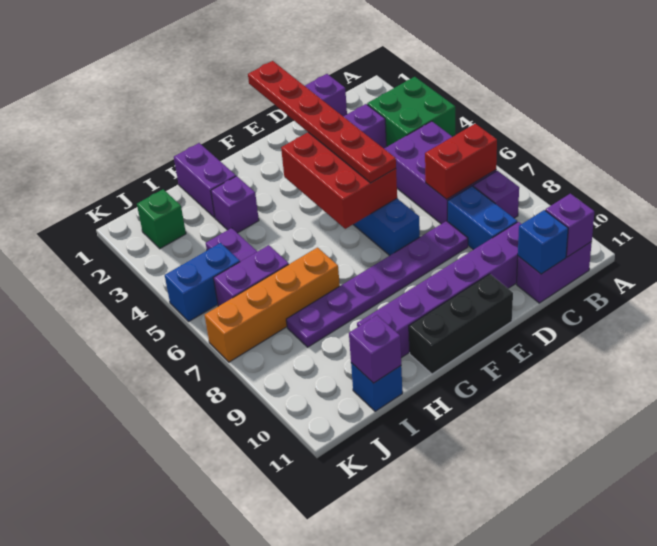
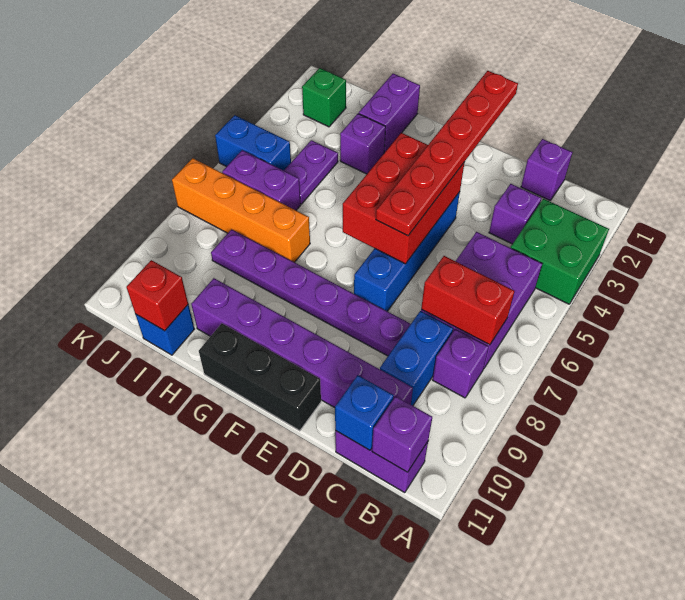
purple 1x1 brick [349,315,401,383] -> red 1x1 brick [126,260,188,331]

